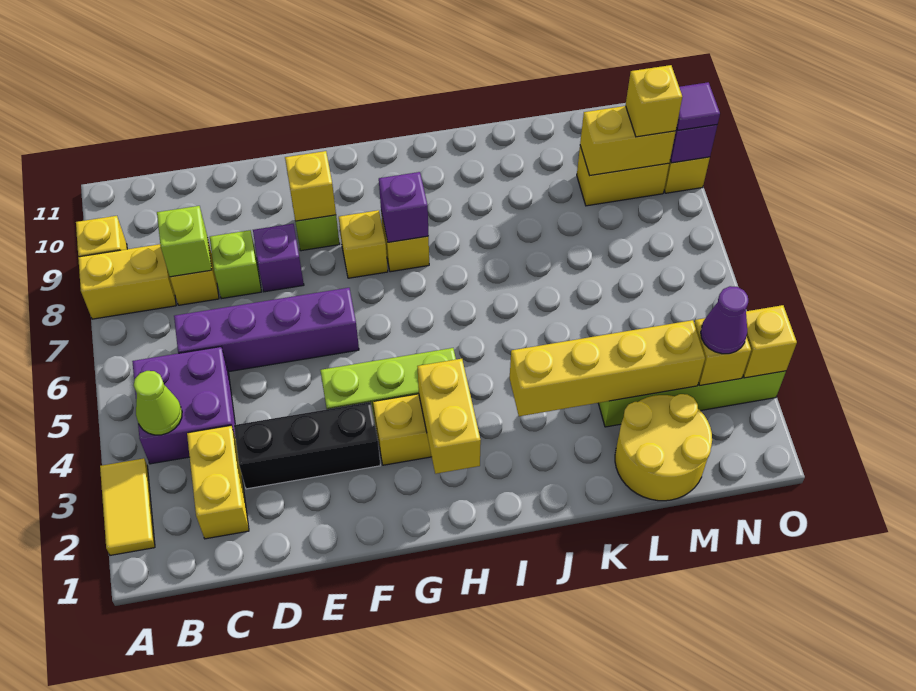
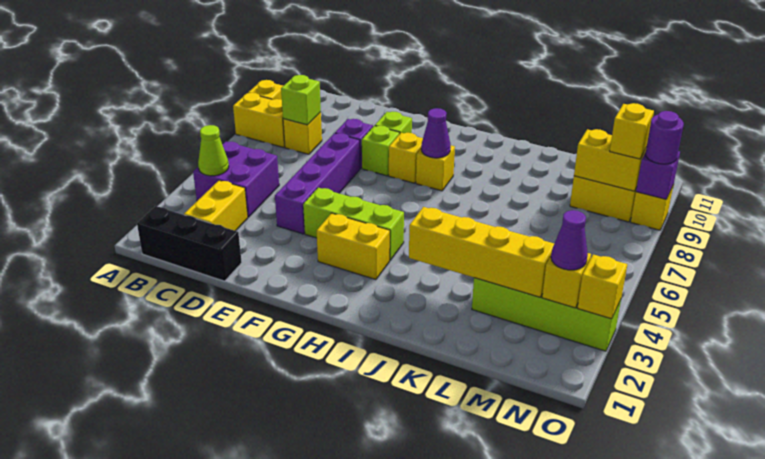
yellow 1x2 tile [100,458,155,555] -> none
purple 1x4 brick [174,288,359,372] -> purple 1x4 brick turned to [275,133,360,234]
black 1x3 brick [234,402,380,489] -> black 1x3 brick moved to [137,206,242,281]
lime 1x1 brick [210,230,261,299] -> lime 1x1 brick moved to [362,126,400,176]
yellow 1x1 brick [285,151,336,221] -> none
yellow 1x2 brick [417,359,481,474] -> none
purple 1x1 brick [379,172,429,242] -> purple 1x1 cone [421,108,451,158]
yellow 2x2 round brick [615,394,712,501] -> none
purple 1x1 tile [677,82,720,130] -> purple 1x1 round brick [645,111,684,164]

